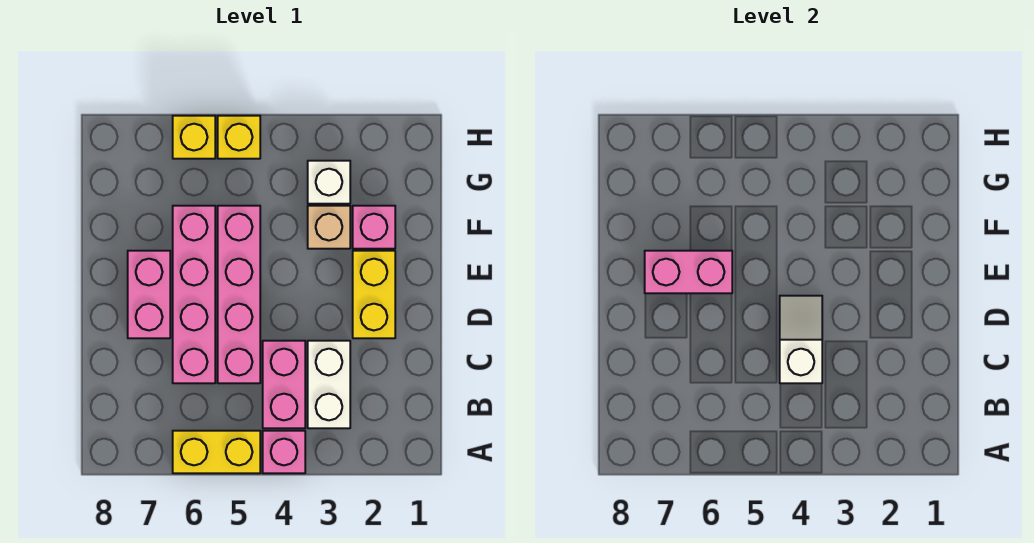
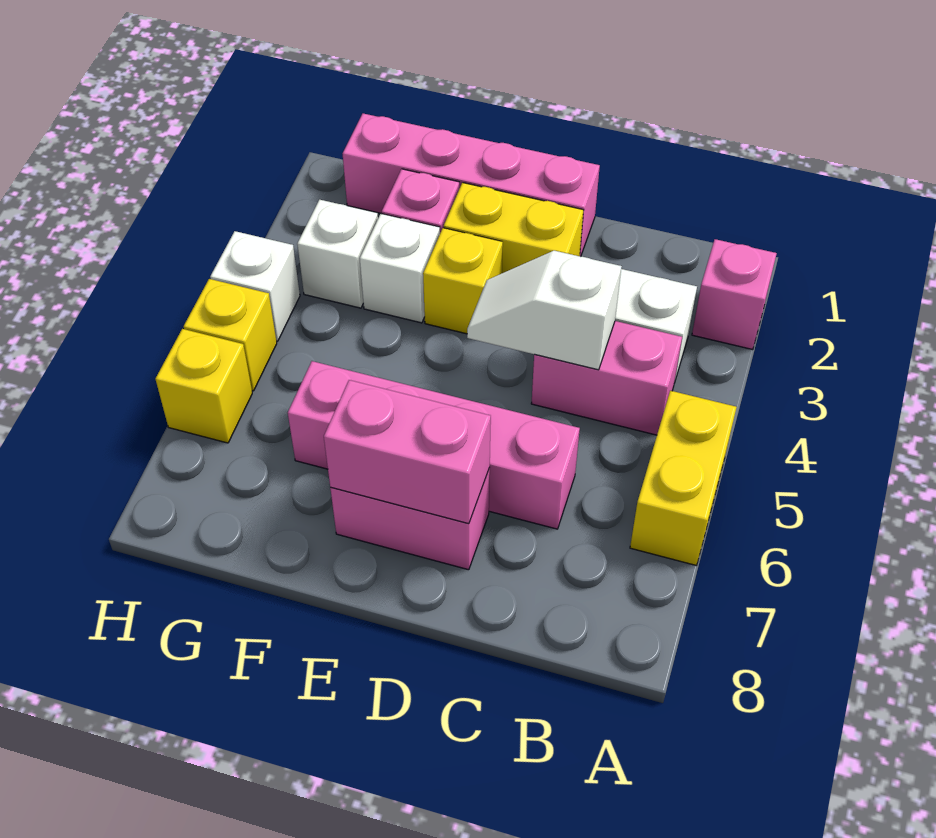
pink 1x1 brick [263,431,305,473] -> pink 1x1 brick moved to [692,239,777,350]
pink 1x4 brick [218,206,260,383] -> pink 1x4 brick moved to [342,113,600,257]
none -> yellow 1x1 brick [423,228,503,334]
pink 1x2 brick [645,251,732,293] -> pink 1x2 brick turned to [324,380,491,524]
tan 1x1 brick [308,206,350,249] -> white 1x1 brick [360,214,440,323]
none -> white 1x1 brick [210,231,300,341]

